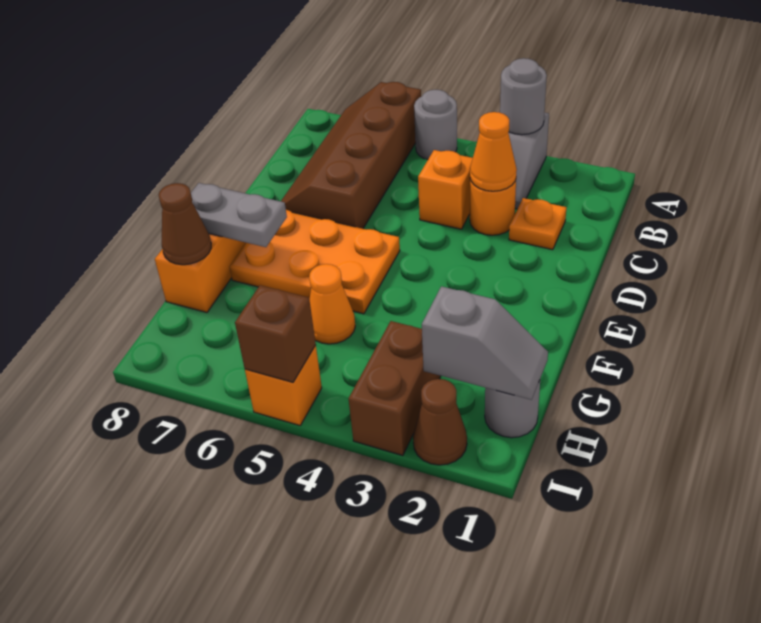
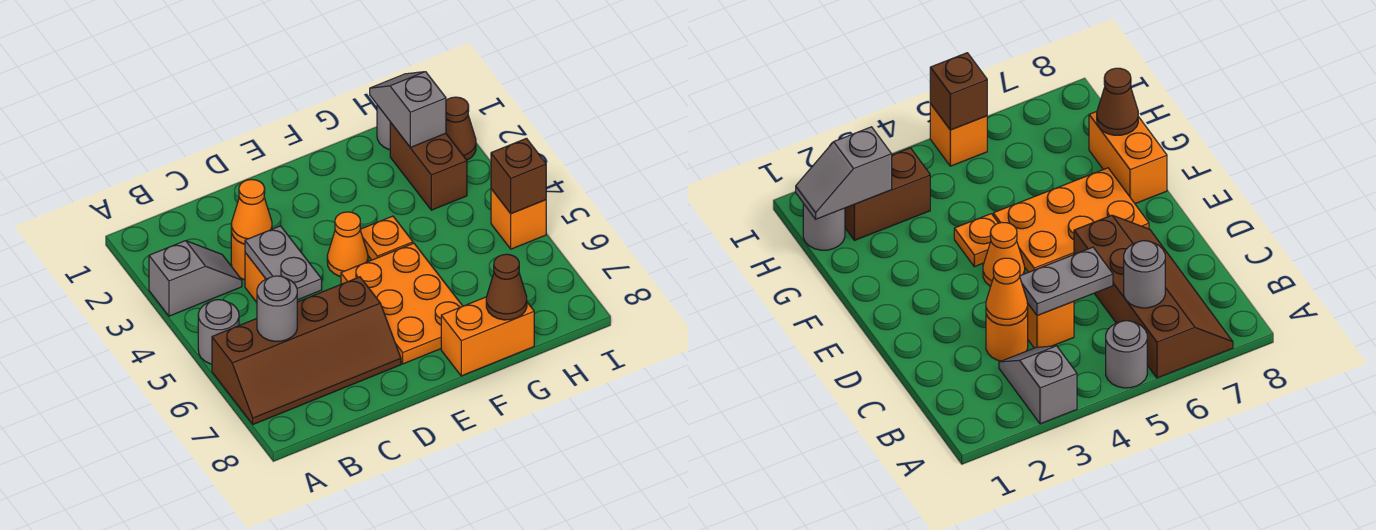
grey 1x1 round brick [500,58,547,135] -> grey 1x1 round brick moved to [257,276,297,341]
orange 1x1 plate [509,198,566,250] -> orange 1x1 plate moved to [360,216,413,260]
grey 1x2 plate [191,183,287,247] -> grey 1x2 plate moved to [245,226,322,300]
orange 1x1 cone [309,264,355,344] -> orange 1x1 cone moved to [327,212,368,276]
brown 1x2 brick [349,321,441,456] -> brown 1x2 brick turned to [390,123,467,210]

